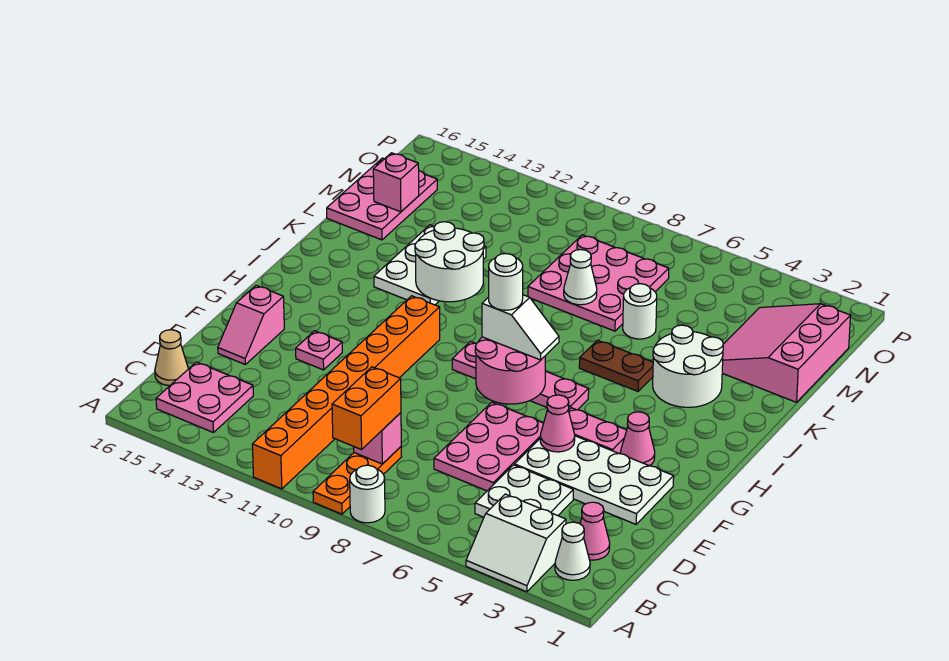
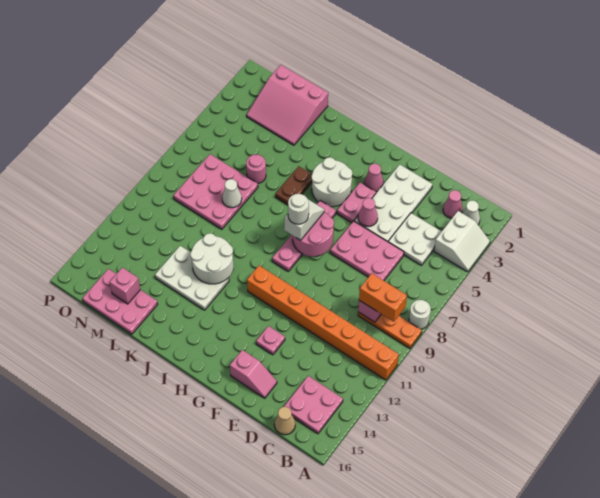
white 2x2 round brick [653,325,723,407] -> white 2x2 round brick moved to [312,157,352,207]
white 1x1 round brick [623,284,657,339] -> pink 1x1 round brick [246,155,266,183]

